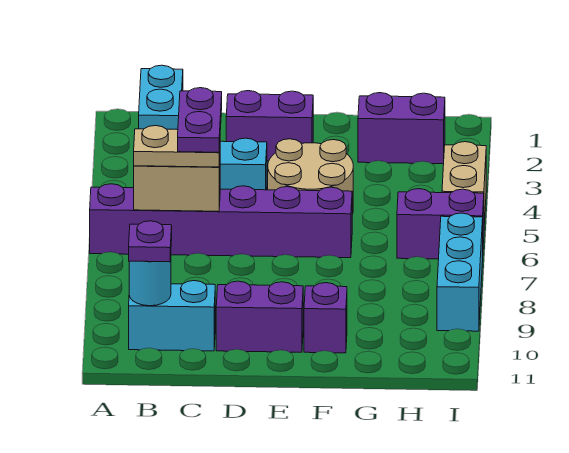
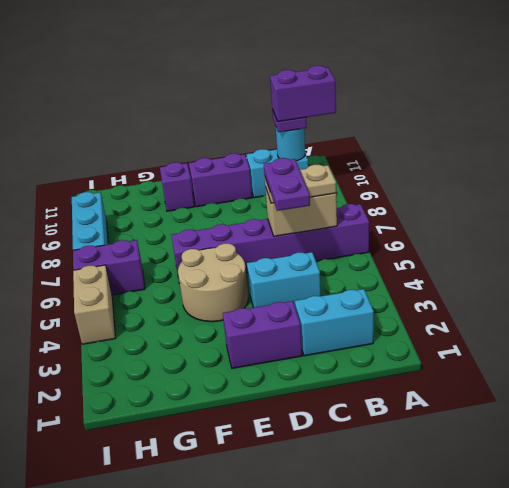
cyan 1x2 brick [139,65,183,130] -> cyan 1x2 brick turned to [295,289,374,356]
purple 1x2 brick [358,93,445,164] -> purple 1x2 brick moved to [270,66,336,122]

